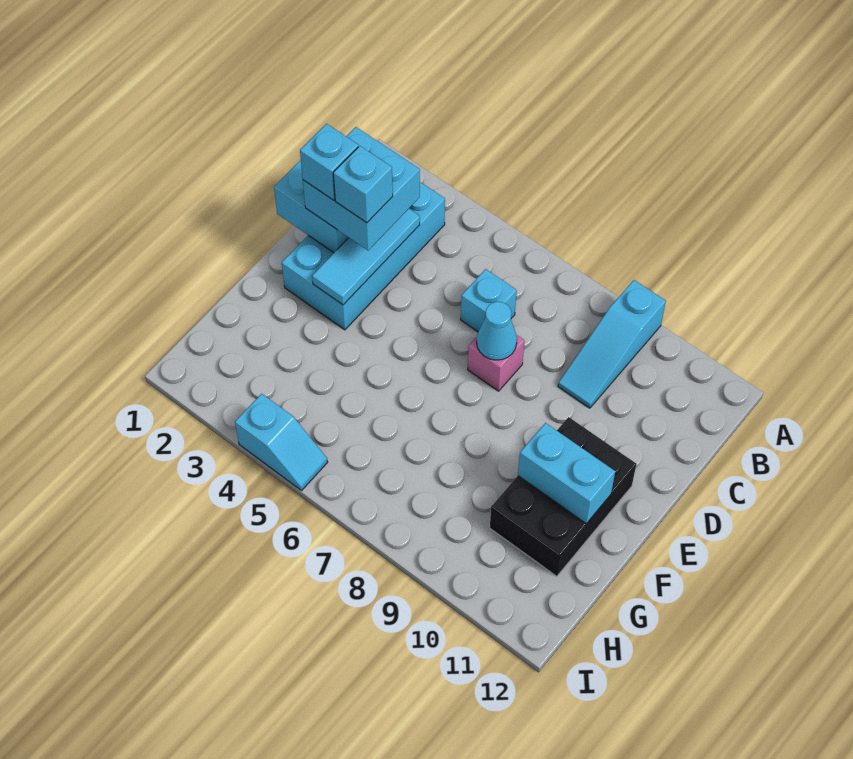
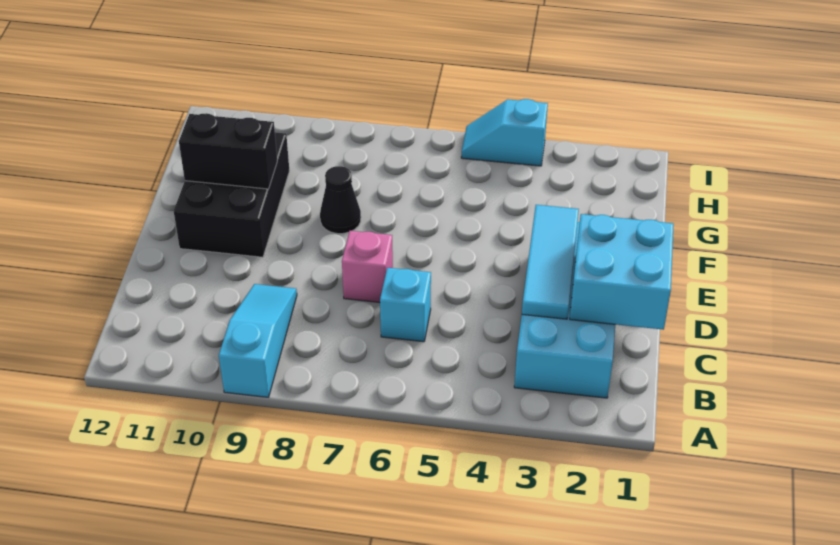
cyan 2x2 brick [303,127,420,250] -> none
cyan 1x1 brick [300,124,358,200] -> none
cyan 1x1 brick [333,146,393,223] -> none
cyan 1x1 cone [477,302,517,360] -> none
none -> black 1x1 cone [320,166,361,234]
cyan 1x2 brick [518,423,615,524] -> black 1x2 brick [179,113,277,189]

